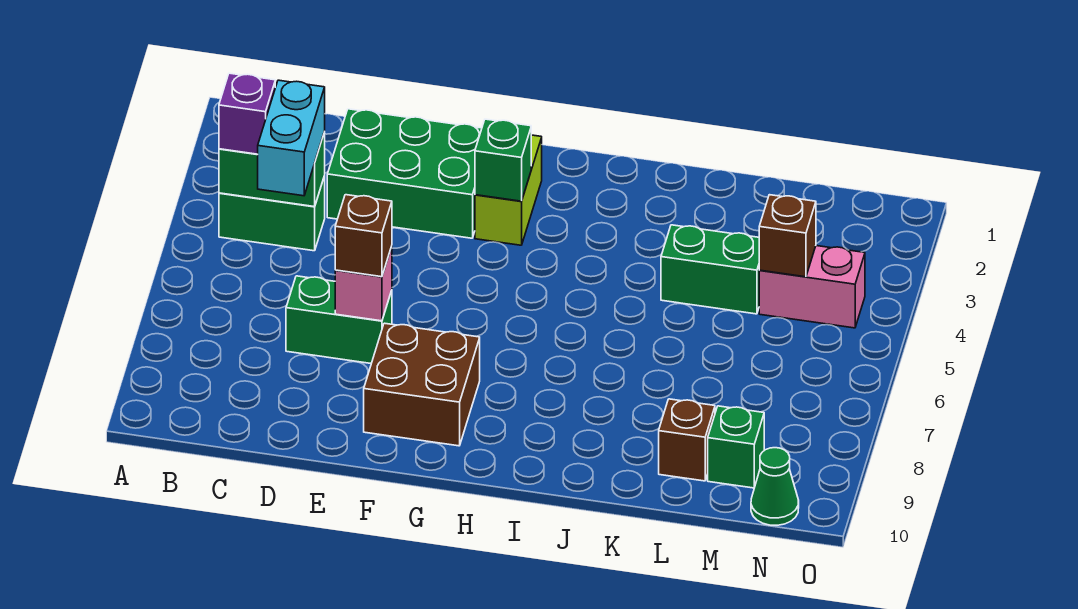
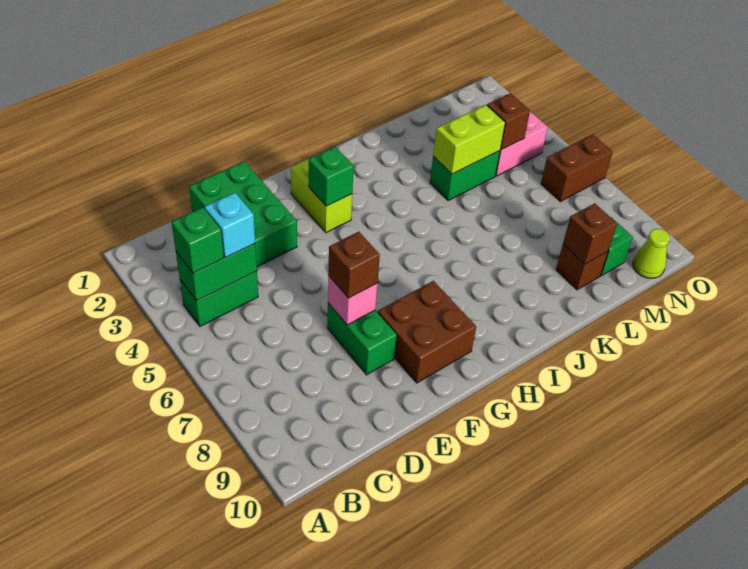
purple 1x1 brick [219,73,275,154] -> green 1x1 brick [172,207,224,273]
cyan 1x2 brick [257,80,325,196] -> cyan 1x1 brick [205,193,255,258]
green 2x3 brick [327,109,482,238] -> green 2x3 brick turned to [189,161,297,267]
green 1x2 brick [286,276,392,363] -> green 1x2 brick turned to [327,303,397,375]
none -> lime 1x2 brick [433,105,505,174]
none -> brown 1x1 brick [563,203,617,264]
none -> brown 1x2 brick [541,134,613,202]
green 1x1 cone [751,448,799,525] -> lime 1x1 cone [633,229,670,278]

